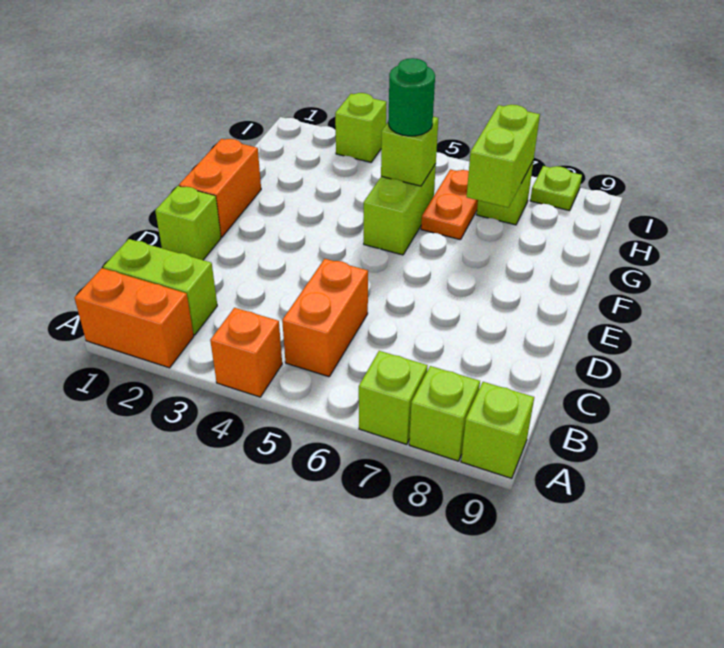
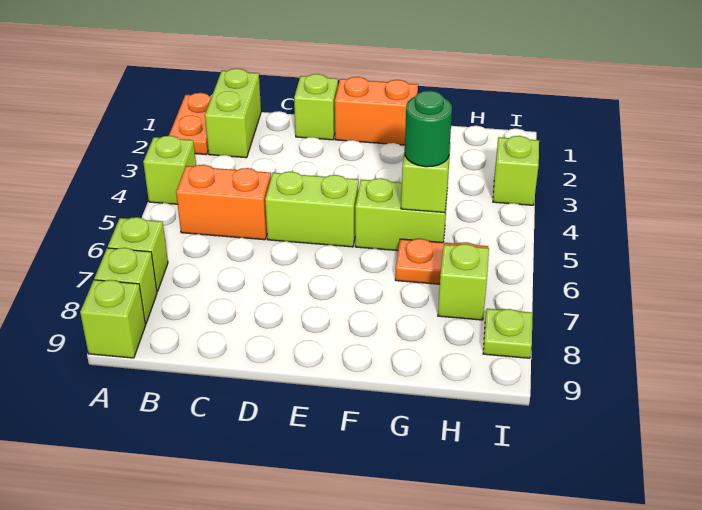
orange 1x2 brick [75,268,194,368] -> orange 1x2 plate [169,93,212,155]
orange 1x1 brick [210,308,282,397] -> lime 1x1 brick [143,136,196,204]
lime 1x2 brick [467,105,540,208] -> lime 1x2 brick moved to [265,171,359,247]

